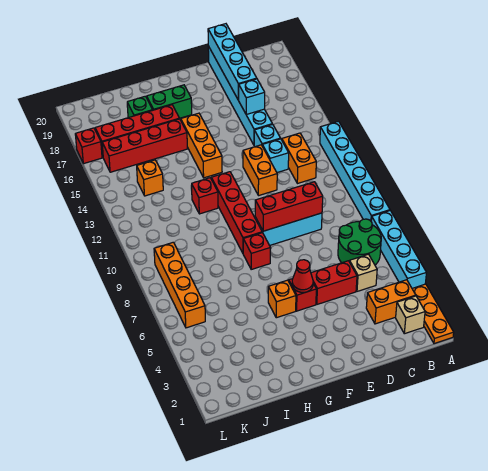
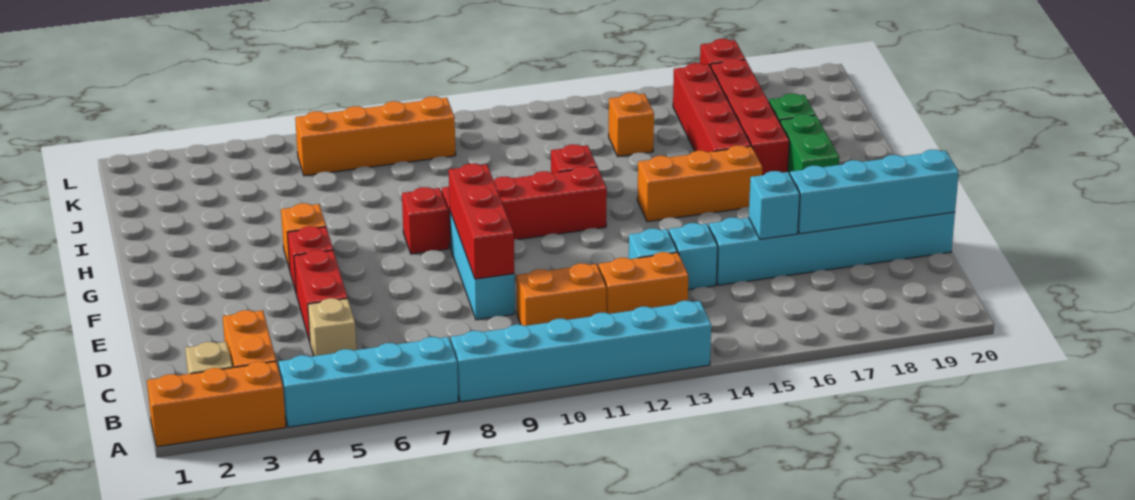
orange 1x3 plate [412,284,454,344] -> orange 1x3 brick [147,362,286,447]
green 2x2 round brick [338,219,381,265] -> none
orange 1x2 brick [243,145,277,196] -> orange 1x2 brick moved to [517,263,606,326]
red 1x1 cone [292,260,313,293] -> none

